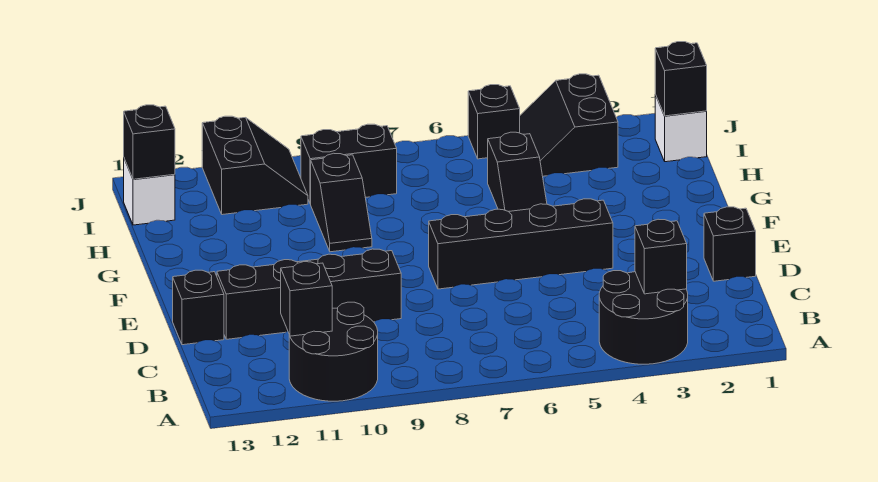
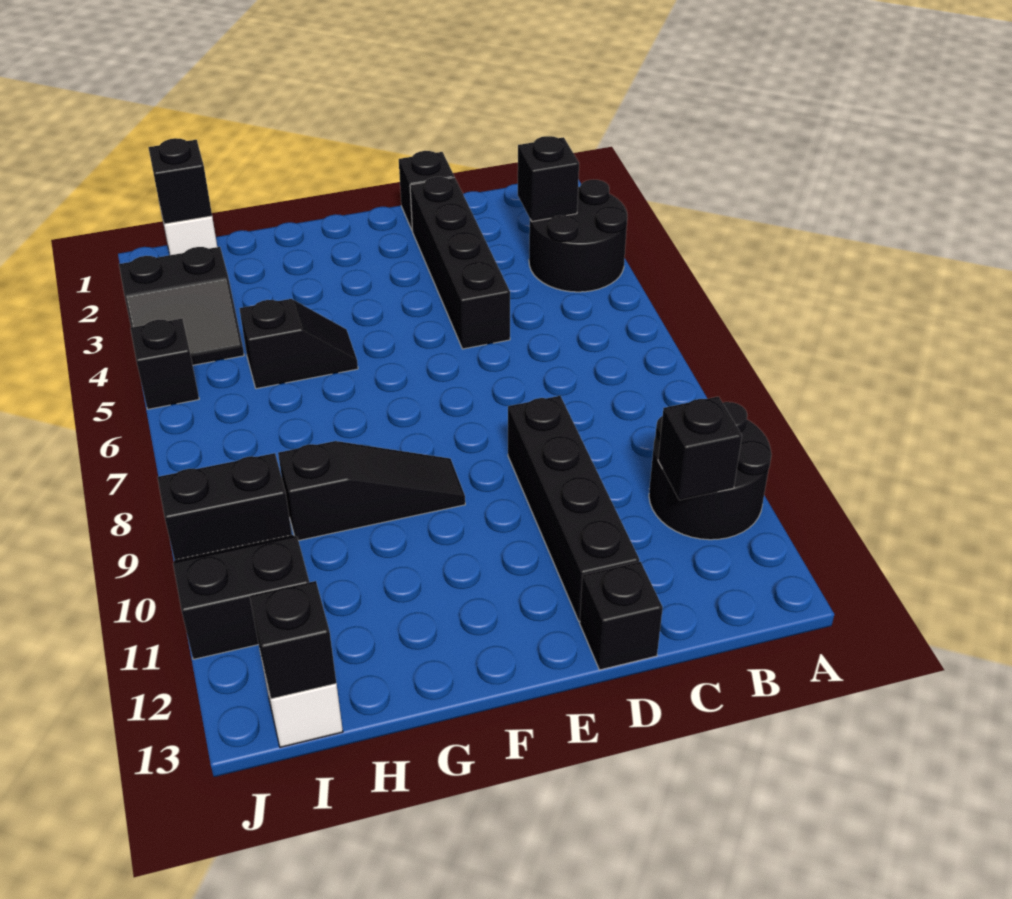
black 1x4 brick [429,199,613,289] -> black 1x4 brick moved to [410,177,510,349]
black 1x2 slope [311,153,372,252] -> black 1x3 slope [278,441,465,540]
black 1x2 brick [301,124,397,204] -> black 1x2 brick turned to [157,453,292,560]

